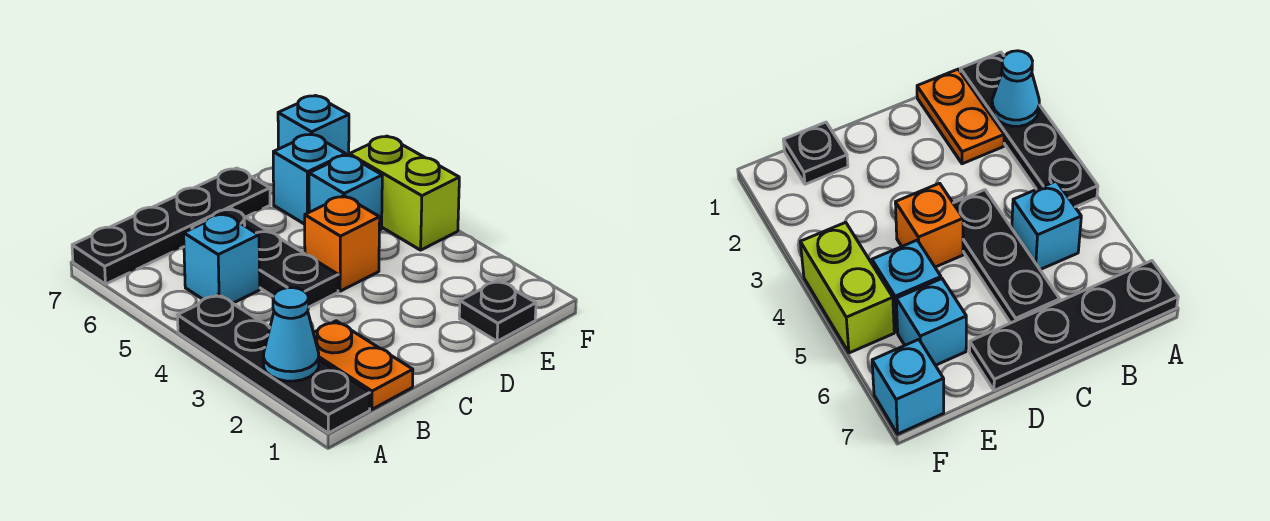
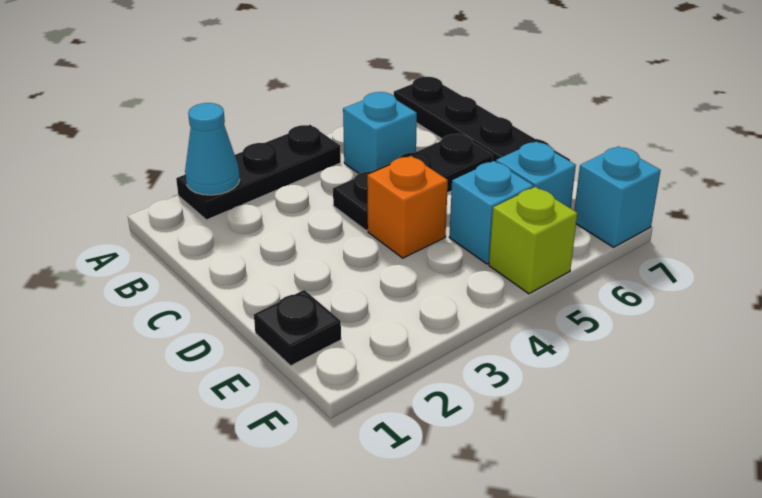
black 1x4 plate [178,294,370,433] -> black 1x3 plate [176,125,341,220]
orange 1x2 plate [313,321,413,409] -> none
lime 1x2 brick [349,136,459,250] -> lime 1x1 brick [489,187,577,294]

